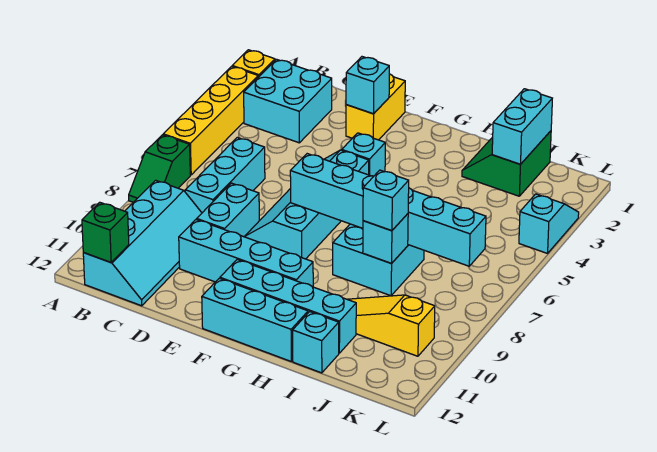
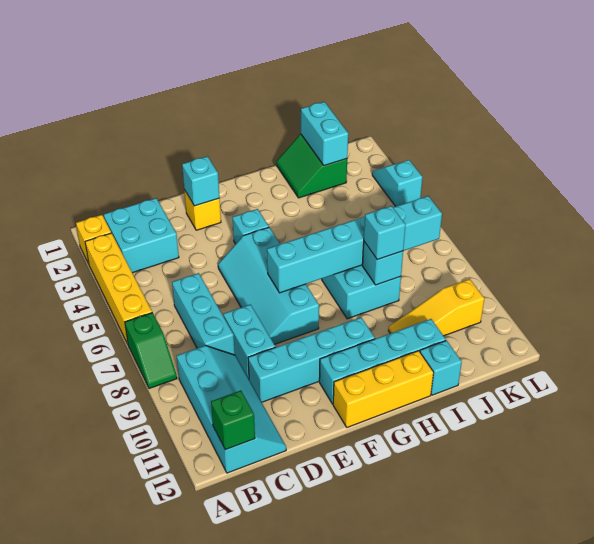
yellow 1x2 brick [346,74,405,140] -> yellow 1x1 brick [184,190,221,230]
cyan 1x3 brick [202,278,308,361] -> yellow 1x3 brick [333,351,434,427]

